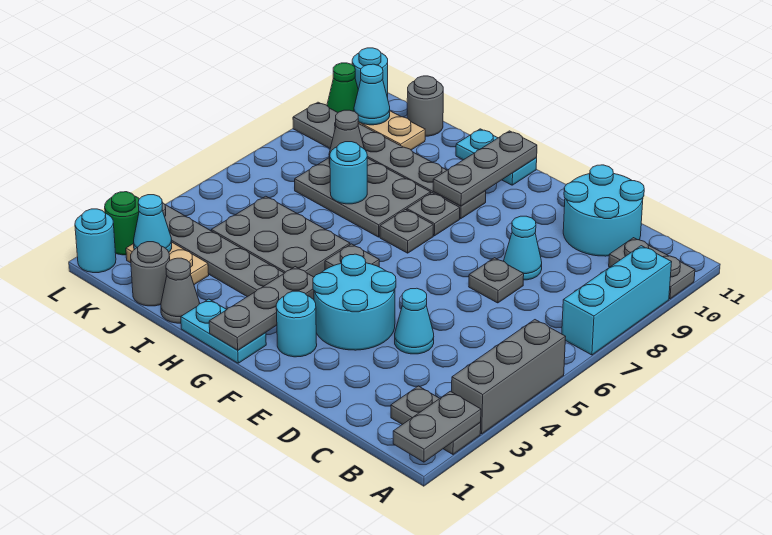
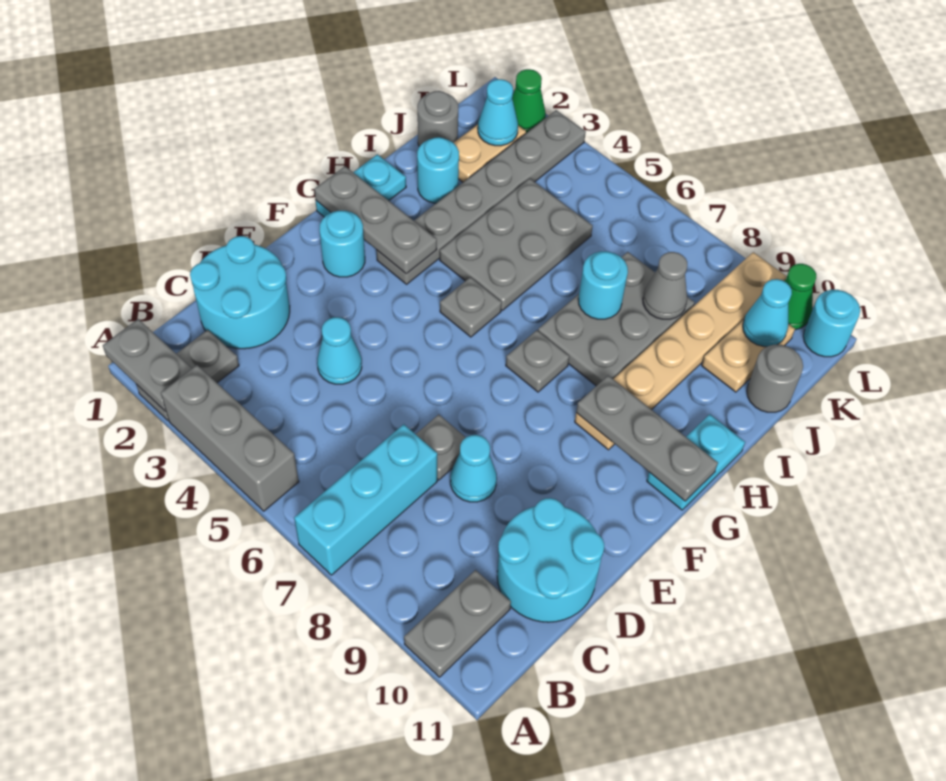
cyan 1x3 brick [562,246,672,355] -> cyan 1x3 brick turned to [294,424,437,575]
cyan 2x2 round brick [313,254,396,350] -> cyan 2x2 round brick moved to [190,236,290,349]
grey 1x1 plate [407,193,460,236] -> none
grey 1x6 plate [293,102,486,219] -> tan 1x6 plate [575,252,787,450]
grey 1x1 cone [161,258,200,323] -> none
cyan 1x1 round brick [75,209,116,273] -> cyan 1x1 round brick moved to [417,137,459,203]
green 1x1 round brick [105,192,139,255] -> green 1x1 cone [512,69,546,133]

